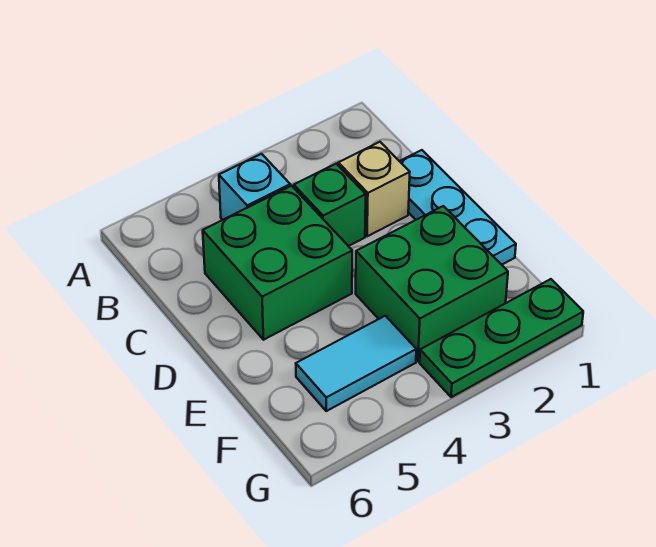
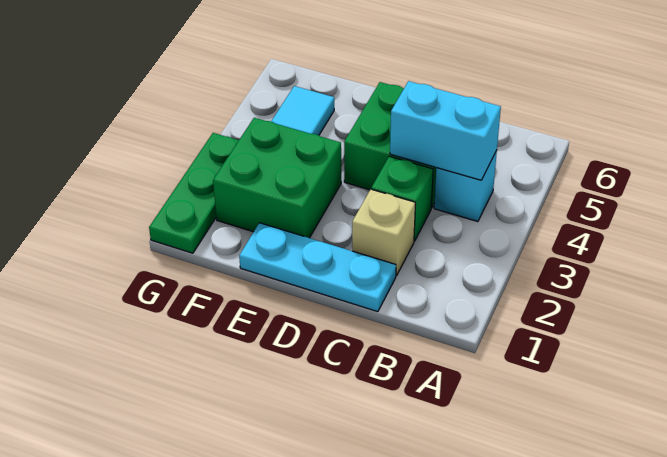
none -> cyan 1x2 brick [390,81,501,180]

